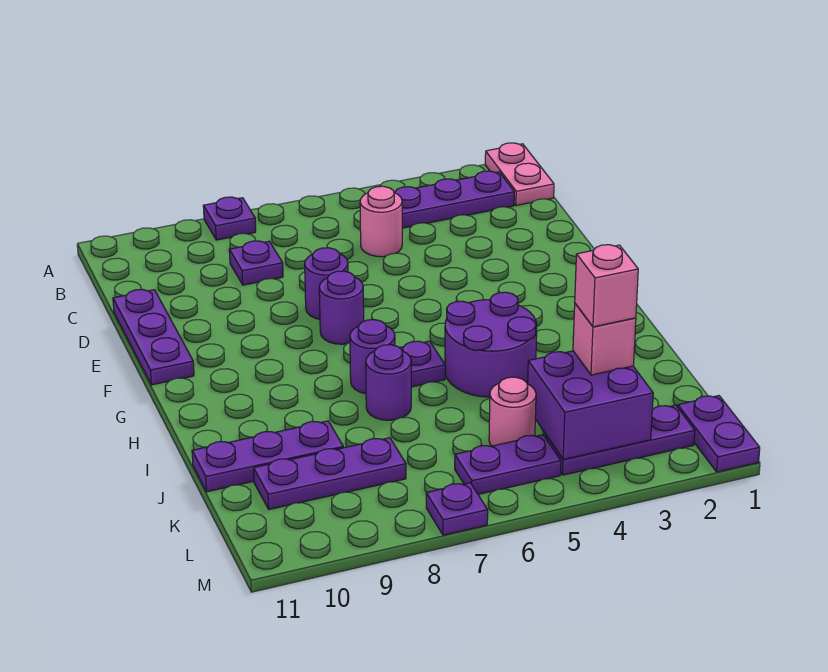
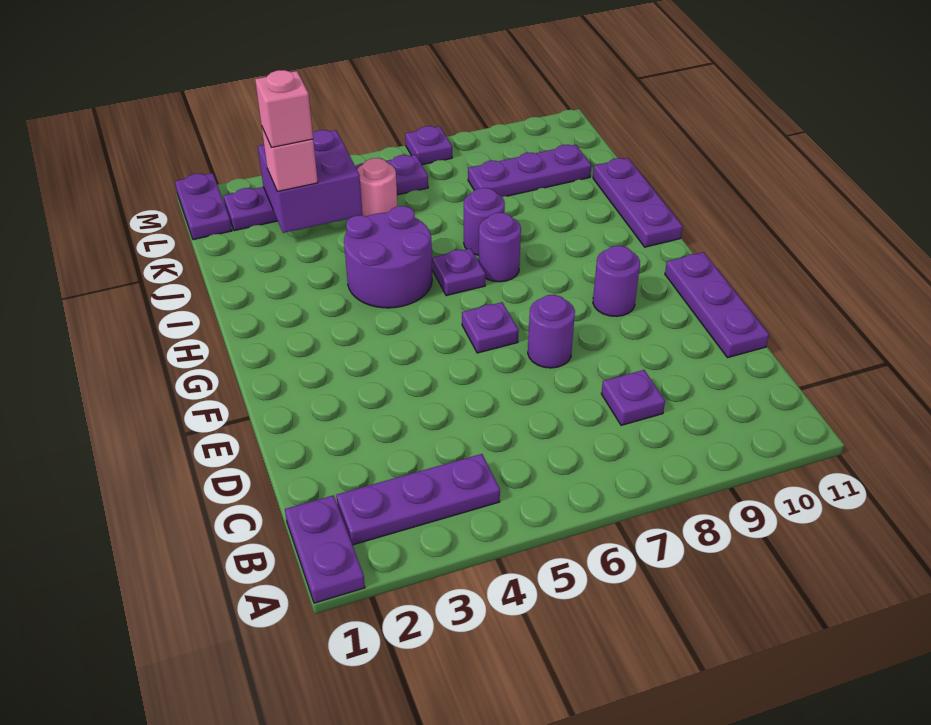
pink 1x2 plate [485,143,554,205] -> purple 1x2 plate [285,495,365,603]
purple 1x1 plate [203,197,256,240] -> purple 1x1 plate moved to [462,302,519,353]
pink 1x1 round brick [360,186,402,257] -> none
purple 1x1 round brick [319,271,364,344] -> purple 1x1 round brick moved to [593,246,640,316]
purple 1x3 plate [192,421,343,492] -> purple 1x3 plate turned to [593,158,682,247]

